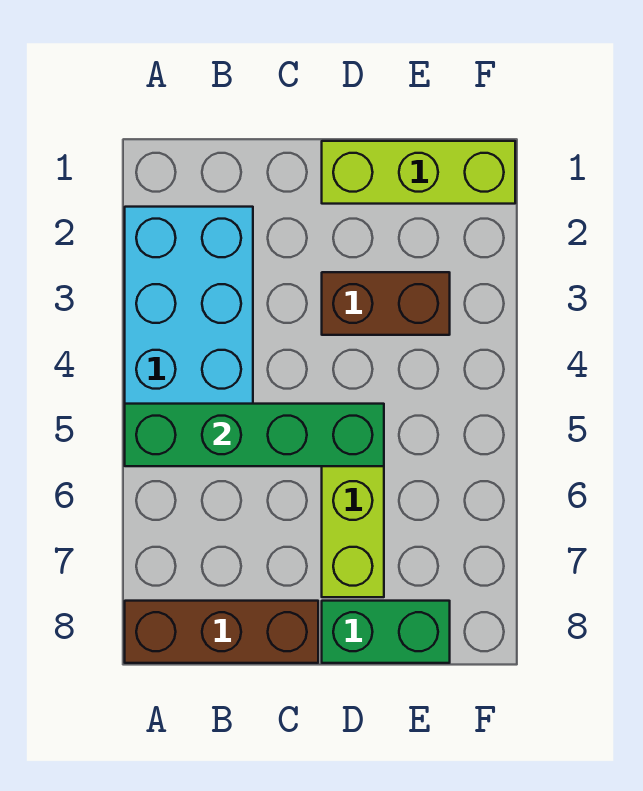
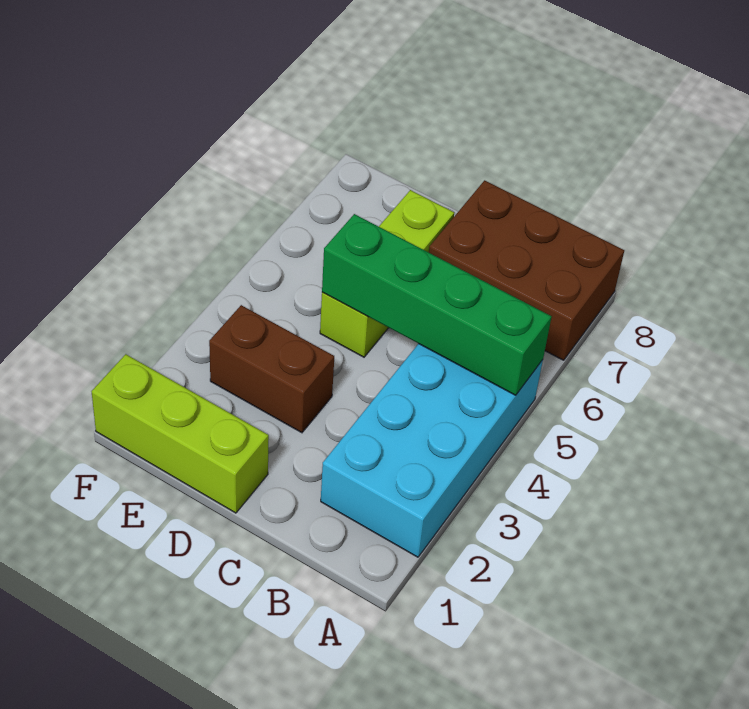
brown 1x3 brick [125,601,318,663] -> brown 2x3 brick [429,180,624,360]
green 1x2 brick [322,601,450,663] -> none

